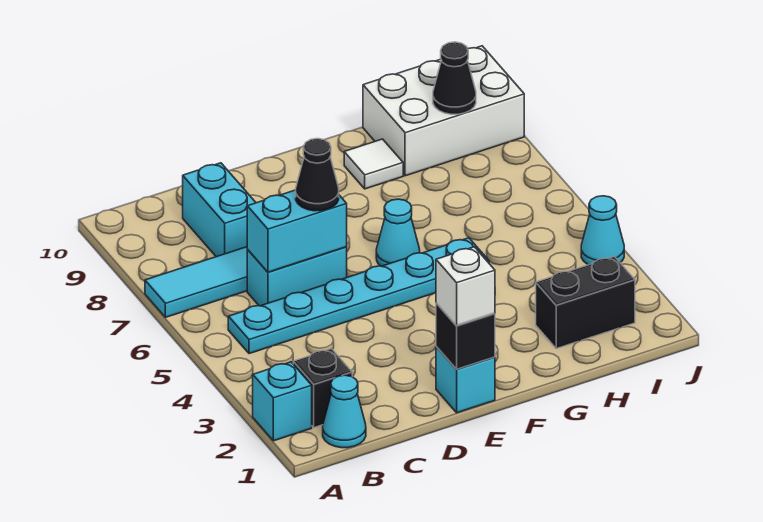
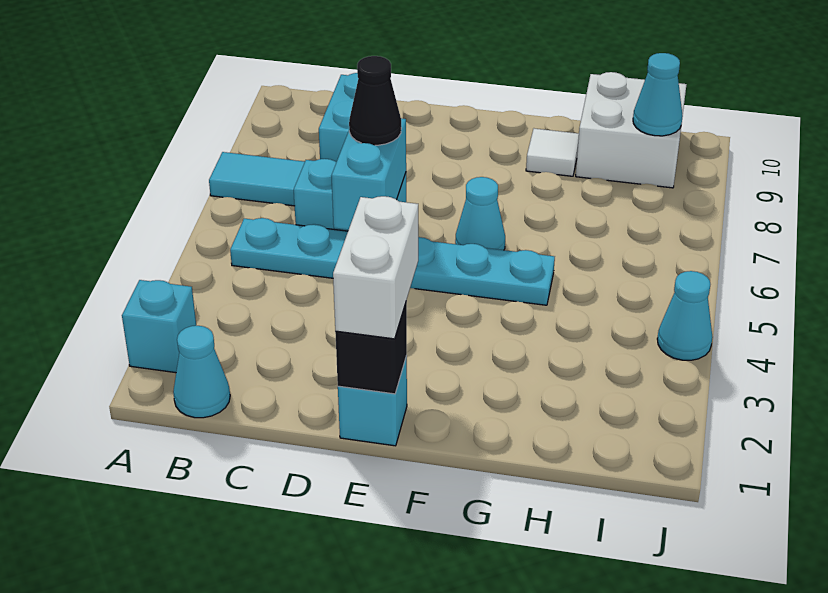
black 1x1 brick [293,349,352,428] -> none
cyan 1x2 brick [247,190,347,272] -> cyan 1x2 brick turned to [332,118,406,230]
white 1x1 brick [436,247,495,326] -> white 1x2 brick [333,196,418,339]
black 1x2 brick [536,256,635,348] -> none
white 2x3 brick [363,46,524,176] -> white 2x2 brick [576,72,687,188]
black 1x1 cone [433,42,476,114] -> cyan 1x1 cone [633,53,683,136]

